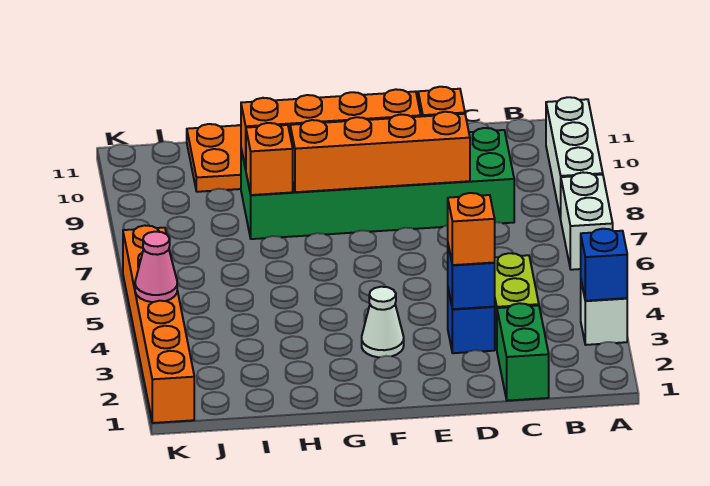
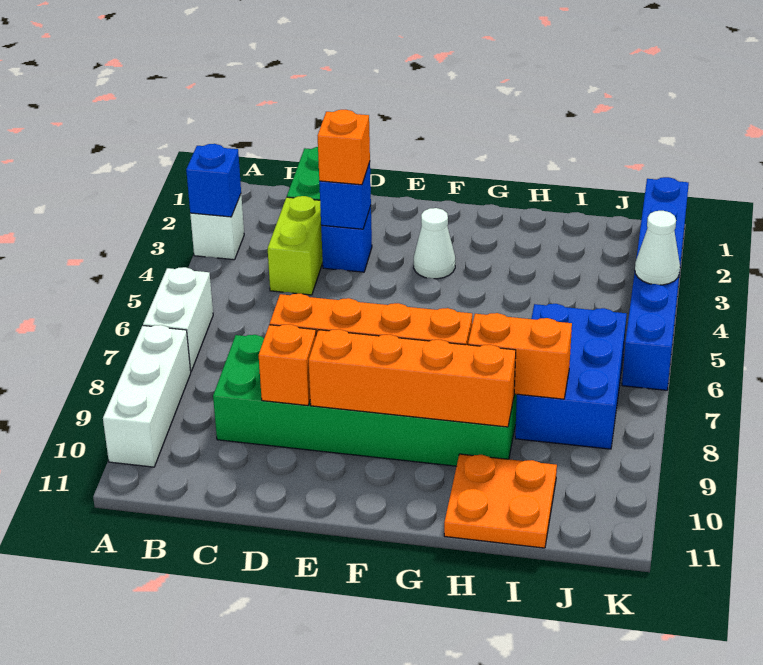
orange 1x1 brick [246,123,293,195] -> orange 1x2 brick [468,313,572,399]
none -> blue 2x3 brick [515,304,627,449]
orange 1x6 brick [123,226,194,423] -> blue 1x6 brick [622,177,689,390]
pink 1x1 cone [135,232,177,302] -> white 1x1 cone [635,211,680,285]

